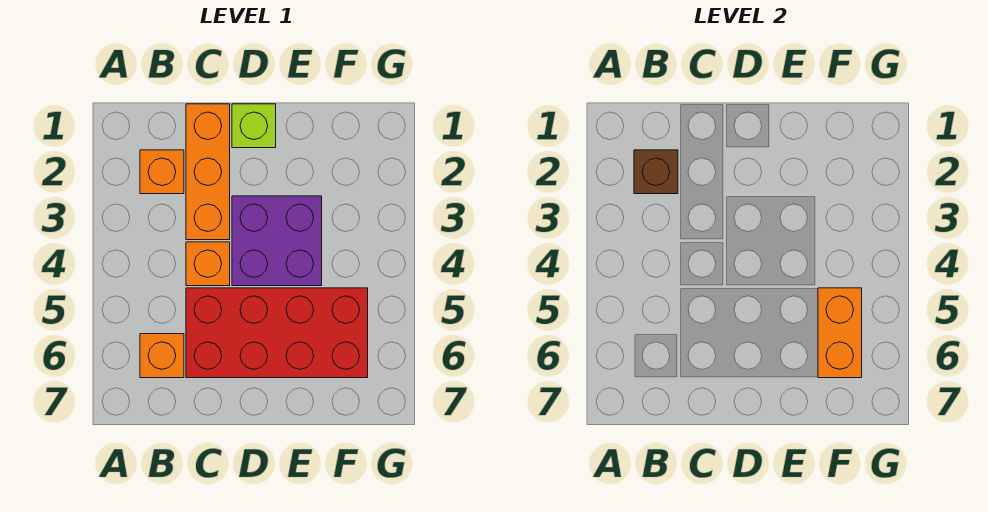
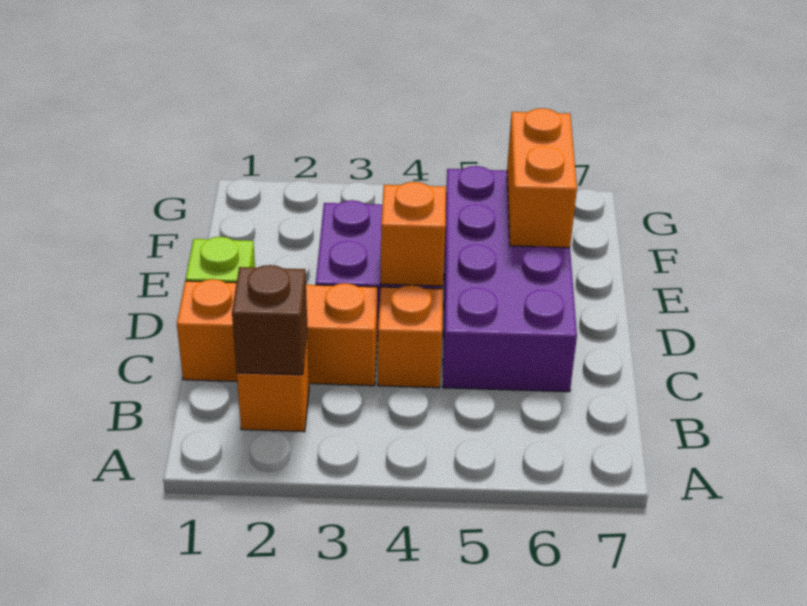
orange 1x1 brick [140,334,184,378] -> orange 1x1 brick moved to [381,182,446,286]
red 2x4 brick [186,288,368,378] -> purple 2x4 brick [443,166,577,392]
orange 1x2 brick [818,288,862,378] -> orange 1x2 brick turned to [507,108,577,248]

